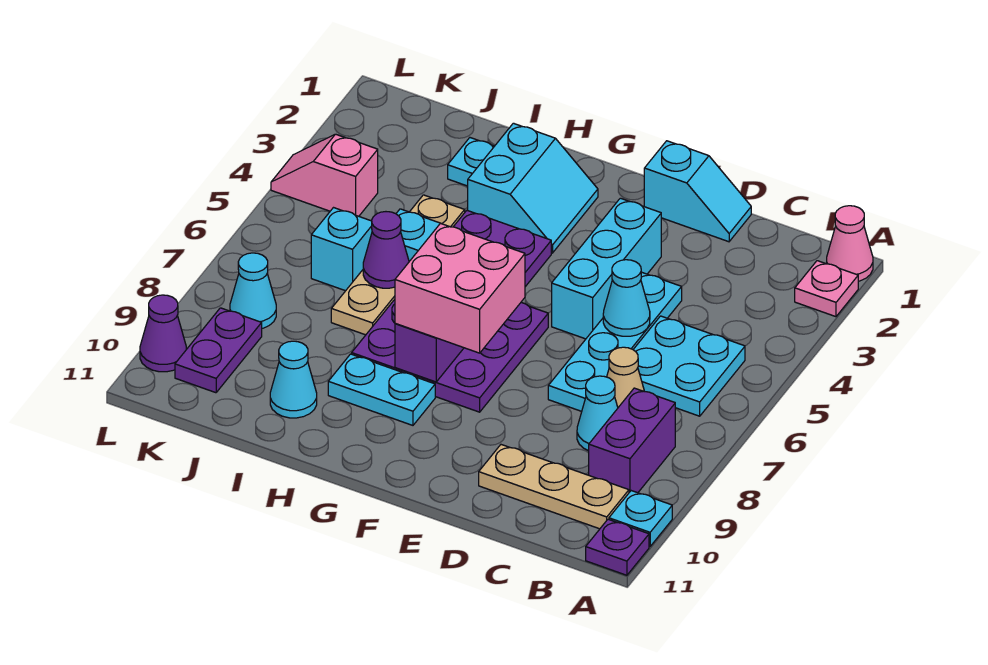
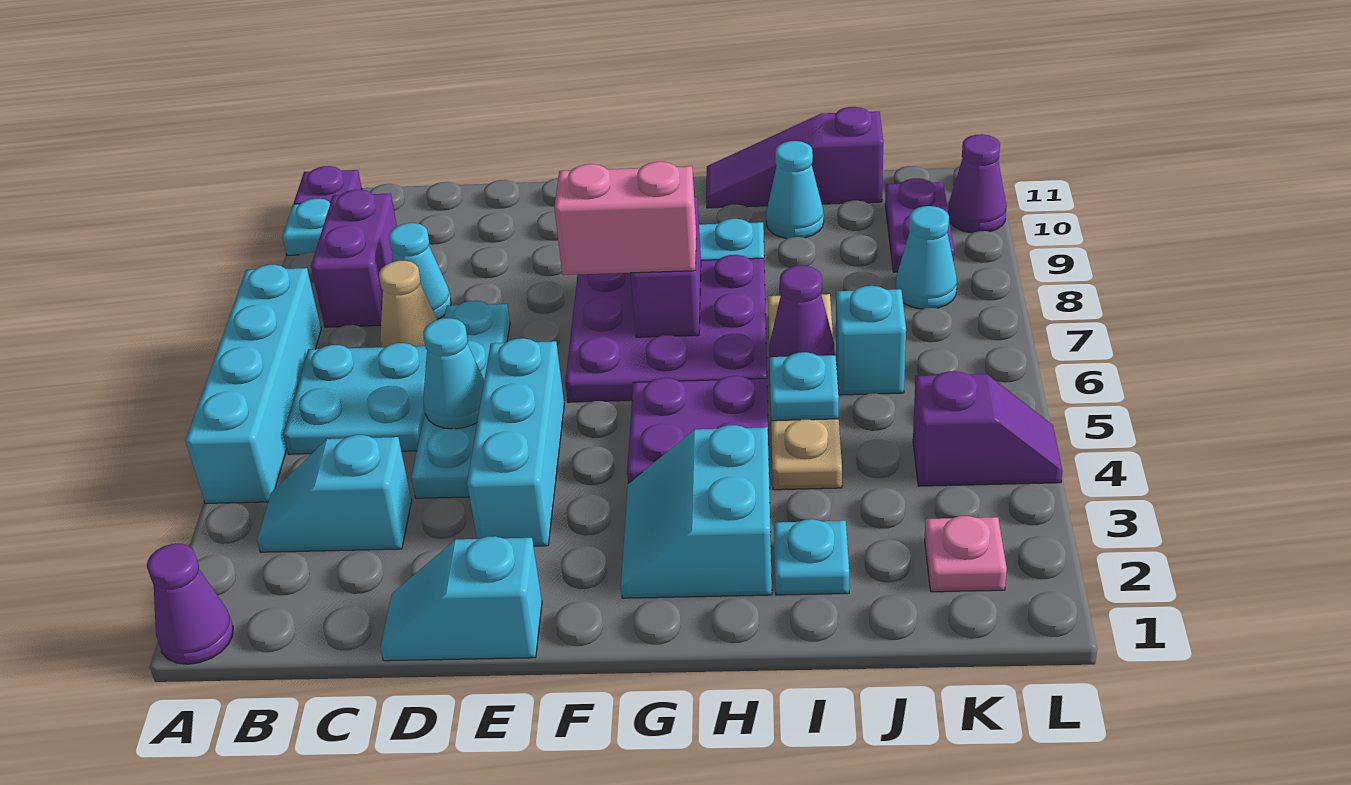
pink 1x1 cone [827,206,873,281] -> purple 1x1 cone [147,544,233,664]
pink 1x1 plate [795,261,858,317] -> pink 1x1 plate moved to [925,516,1007,592]
none -> cyan 1x4 brick [185,265,321,503]
none -> cyan 1x2 slope [257,435,412,552]
tan 1x3 plate [479,445,629,529] -> none
pink 2x2 brick [395,223,525,353] -> pink 1x2 brick [554,162,696,275]
none -> purple 1x3 slope [706,107,883,208]
pink 1x2 slope [271,134,378,216] -> purple 1x2 slope [913,371,1063,486]

